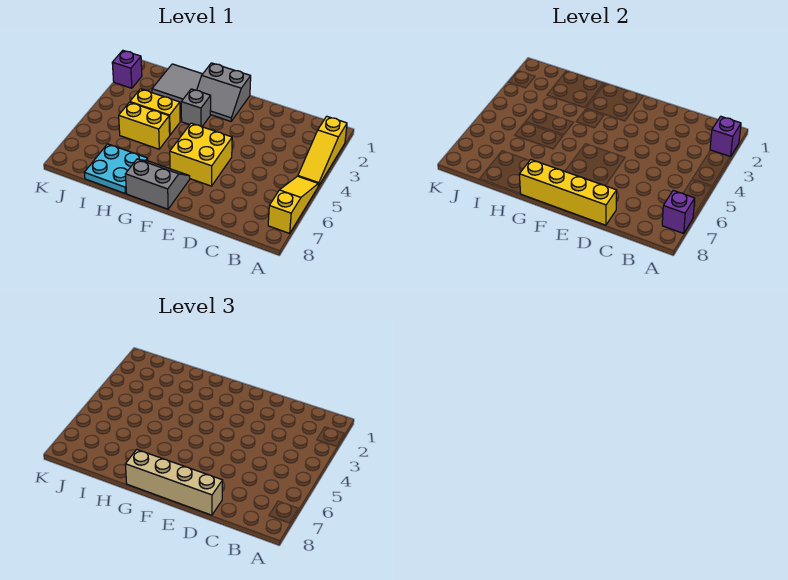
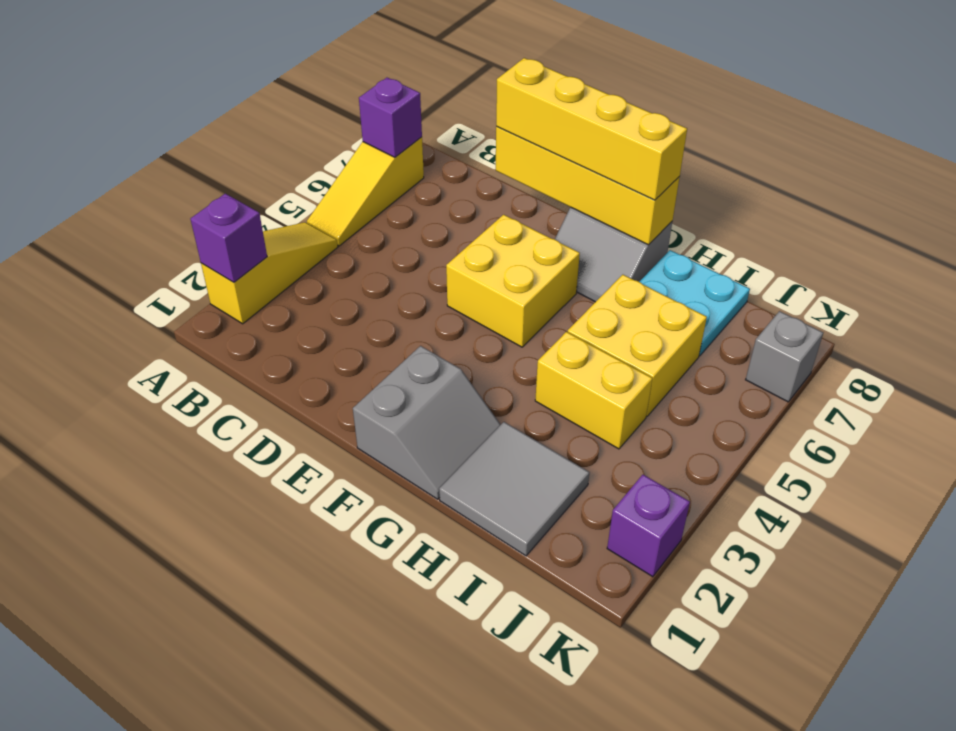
tan 1x4 brick [125,450,223,515] -> yellow 1x4 brick [496,58,687,200]
grey 2x2 slope [197,63,251,121] -> grey 2x2 slope turned to [353,346,501,499]
grey 1x1 brick [181,89,211,127] -> grey 1x1 brick moved to [746,311,823,402]
yellow 1x2 brick [119,102,170,149] -> yellow 2x2 brick [568,275,707,416]

